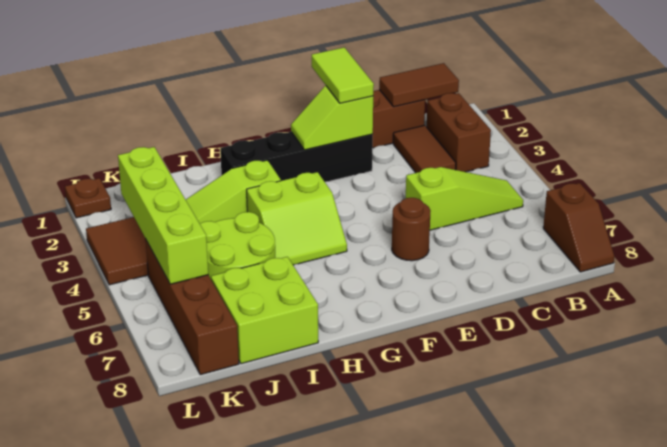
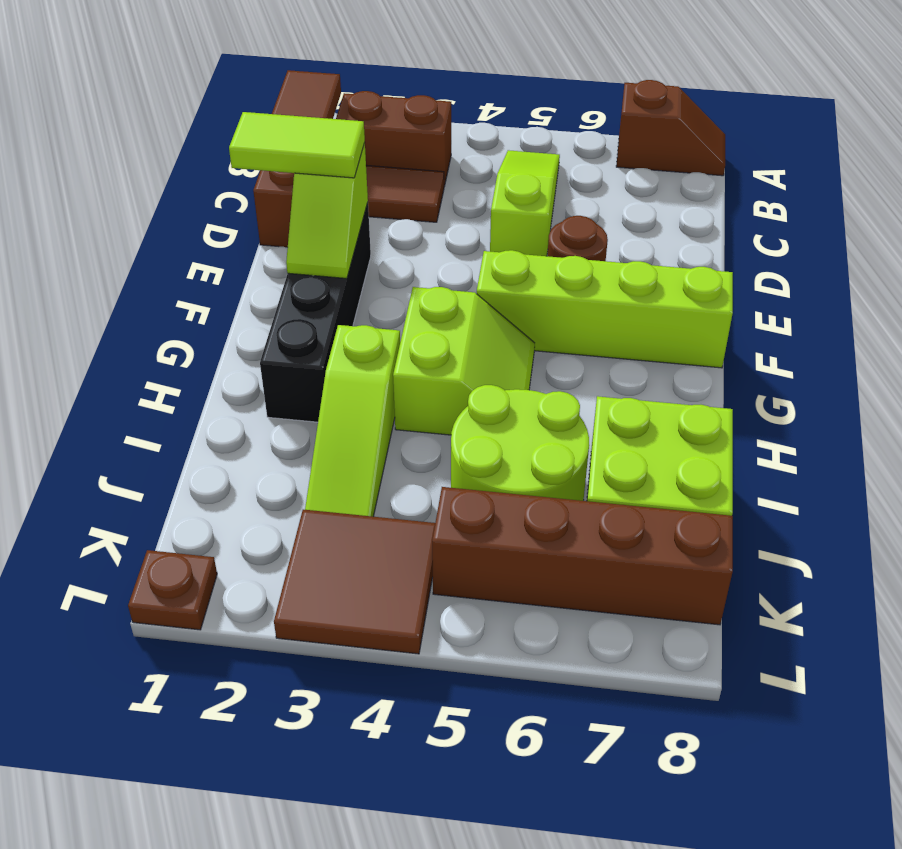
lime 1x4 brick [118,147,208,284] -> lime 1x4 brick moved to [477,250,733,368]

